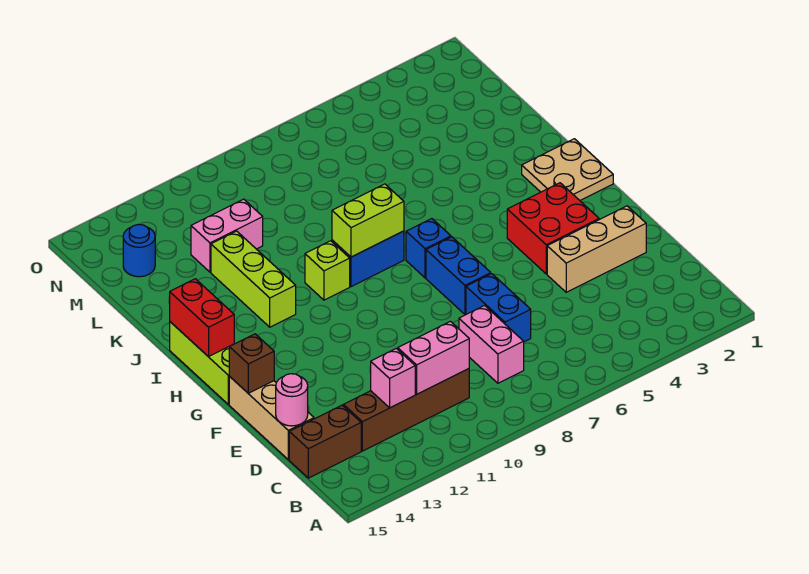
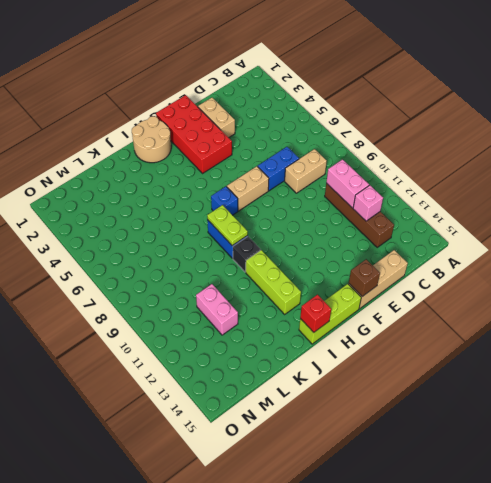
pink 1x2 brick [459,306,524,383] -> tan 1x2 brick [285,149,327,193]
brown 1x2 brick [289,405,361,478] -> none
pink 1x1 round brick [276,374,308,426] -> none
tan 1x3 brick [547,206,646,292] -> tan 1x2 brick [198,98,235,138]
red 2x2 brick [507,183,599,274] -> red 2x4 brick [156,95,232,173]
blue 1x2 brick [426,237,491,315] -> tan 1x2 brick [227,166,269,211]
tan 2x2 plate [522,139,613,200] -> tan 2x2 round brick [132,116,171,163]
red 1x2 brick [170,279,234,357] -> red 1x1 brick [300,295,331,332]
lime 1x2 brick [332,184,404,257] -> lime 1x2 plate [207,205,248,246]
lime 1x1 brick [305,241,350,300] -> black 1x1 brick [233,236,261,272]
lime 1x3 brick [211,231,296,327] -> lime 1x3 brick turned to [246,250,301,314]
blue 1x1 round brick [123,225,155,277] -> none

